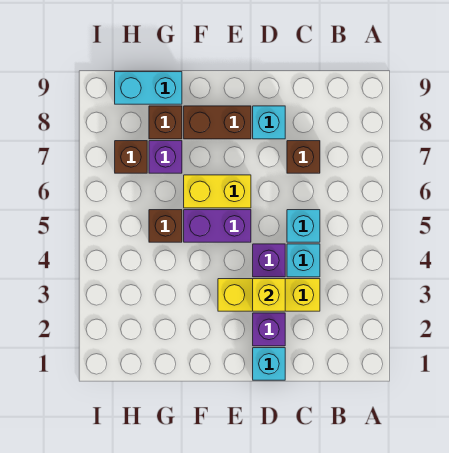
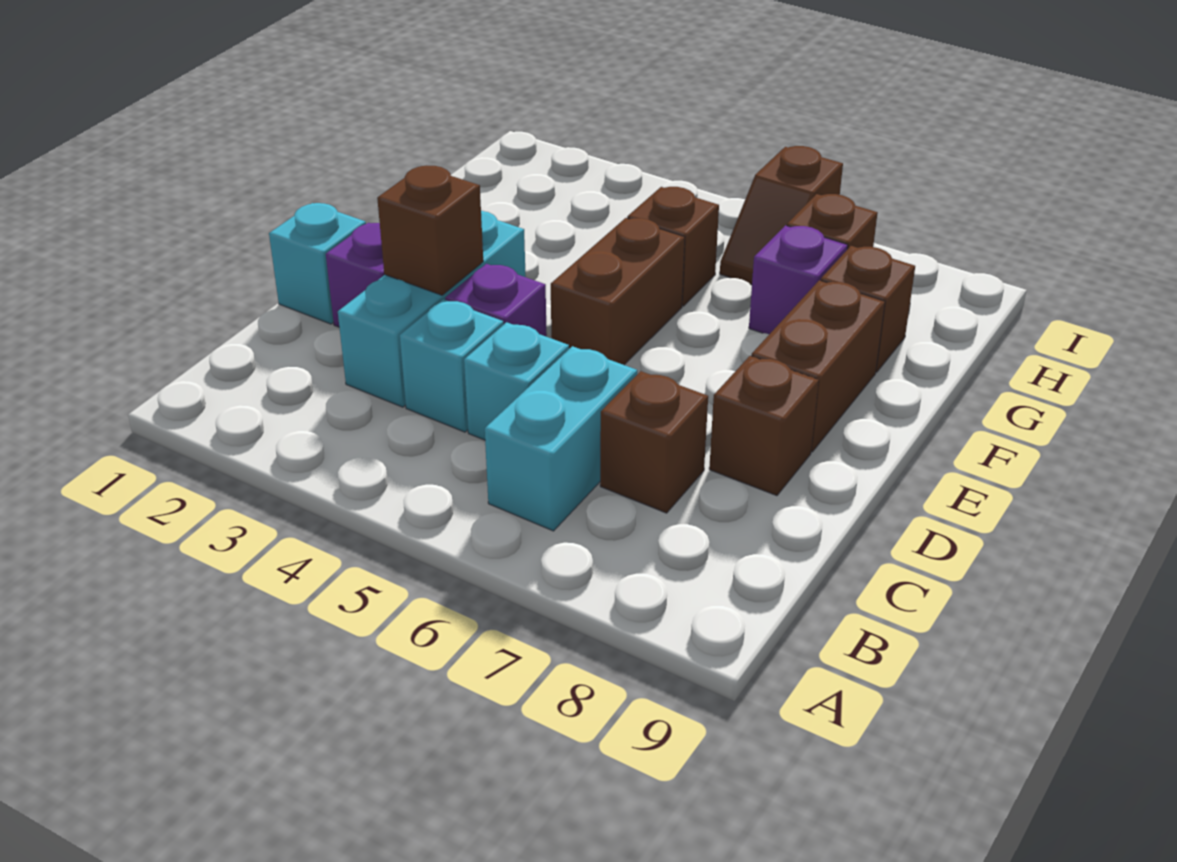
yellow 1x3 brick [218,279,320,311] -> cyan 1x3 brick [338,211,526,407]
yellow 1x1 brick [253,279,285,311] -> brown 1x1 brick [377,165,483,295]
cyan 1x1 brick [253,106,285,139] -> brown 1x1 brick [709,356,819,496]
purple 1x2 brick [184,210,251,242] -> brown 1x2 brick [551,218,685,365]
yellow 1x2 brick [184,175,251,208] -> none
cyan 1x2 brick [115,72,182,104] -> cyan 1x2 brick moved to [485,346,637,531]
none -> brown 1x2 slope [720,146,843,285]

